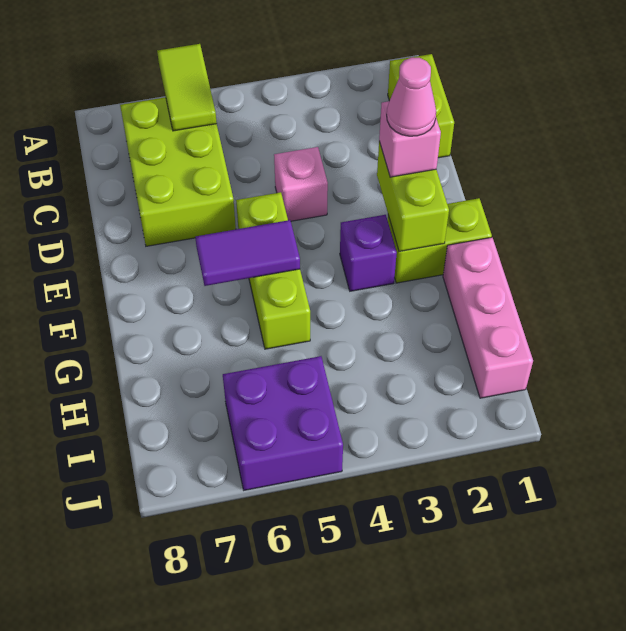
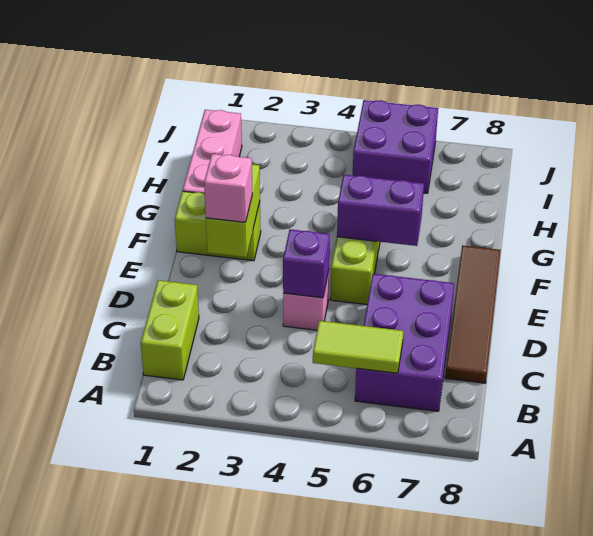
lime 1x2 tile [157,44,217,131] -> lime 1x2 tile turned to [313,321,403,373]
lime 2x3 brick [120,97,236,246] -> purple 2x3 brick [355,274,454,411]
none -> brown 1x4 tile [445,245,501,383]
pink 1x1 cone [387,57,436,136] -> none
purple 1x1 brick [340,215,397,291] -> purple 1x1 brick moved to [283,229,330,298]
purple 1x2 tile [195,220,300,286] -> purple 1x2 brick [337,175,424,246]

